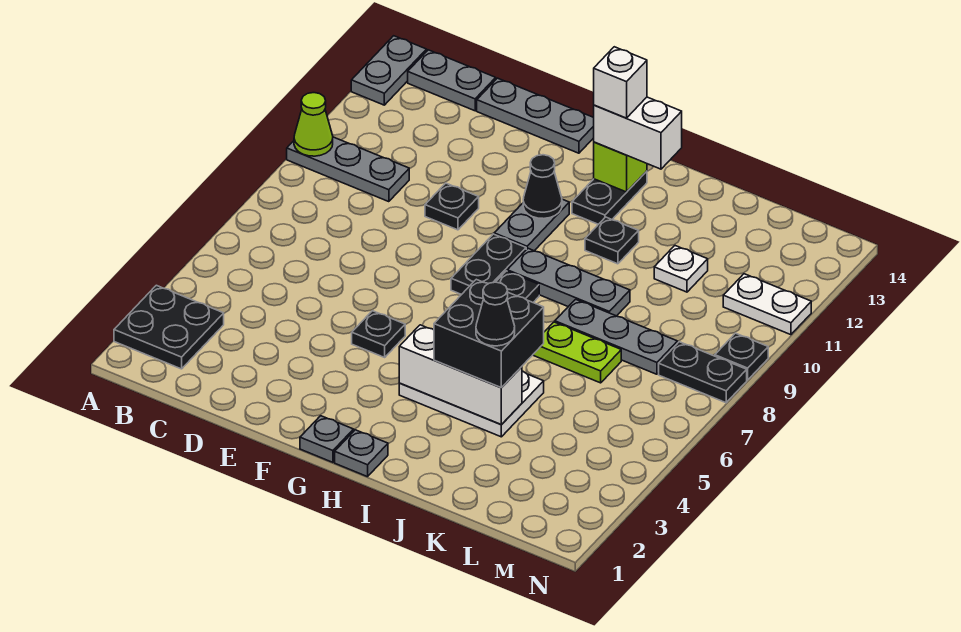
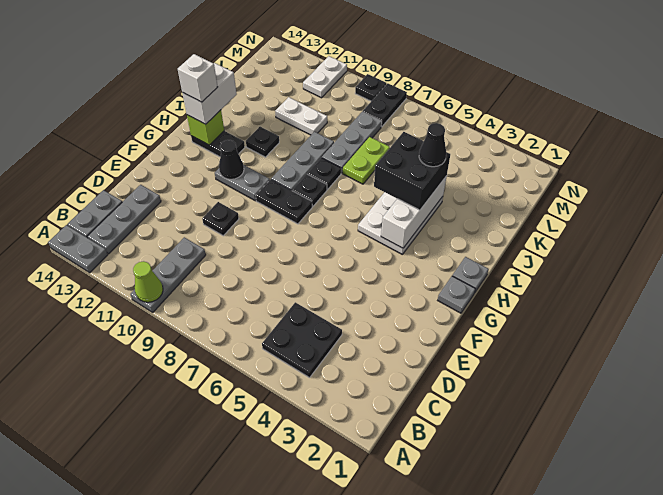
black 2x2 plate [114,285,224,369] -> black 2x2 plate moved to [262,302,342,378]
grey 1x3 plate [477,78,594,153] -> grey 1x3 plate moved to [87,185,161,254]
black 1x1 plate [352,311,405,357] -> black 1x1 plate moved to [307,158,341,190]
white 1x1 plate [654,246,708,292] -> white 1x2 plate [275,97,327,135]

